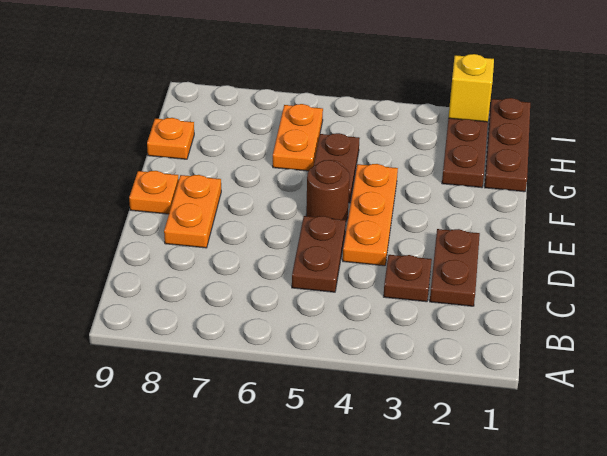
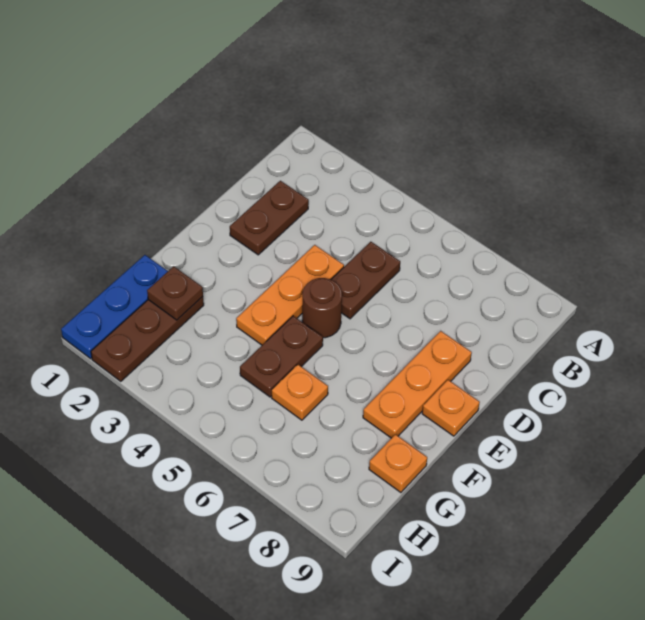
brown 1x1 plate [383,255,432,302] -> brown 1x1 plate moved to [147,266,203,320]
orange 1x2 plate [164,175,221,248] -> orange 1x3 plate [363,331,472,438]
brown 1x3 plate [485,98,530,192] -> blue 1x3 plate [61,255,168,359]
orange 1x2 plate [273,104,323,171] -> orange 1x1 plate [272,364,328,420]
yellow 1x1 brick [448,54,494,122] -> none

